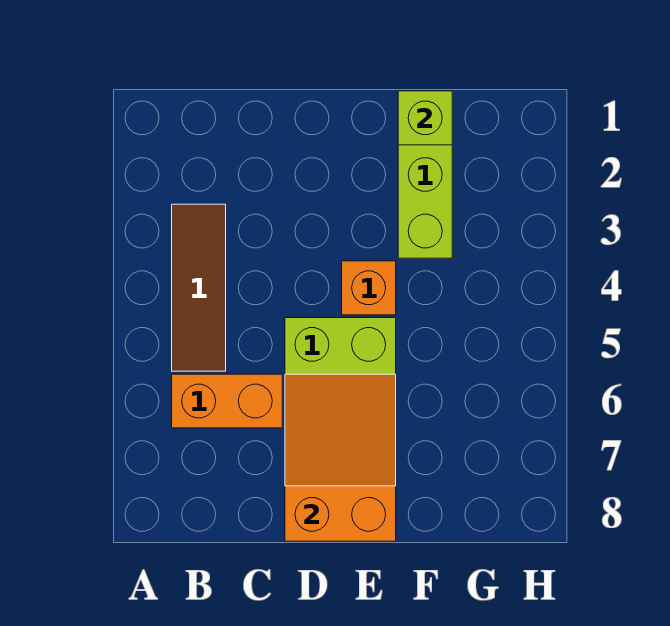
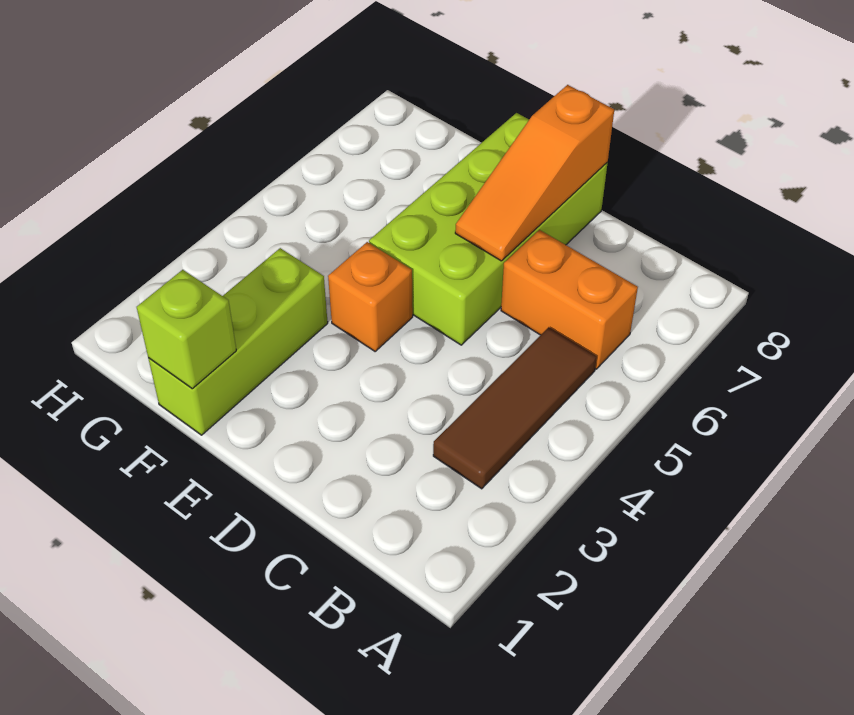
orange 2x3 slope [285,374,396,541] -> orange 1x3 slope [455,85,614,261]

